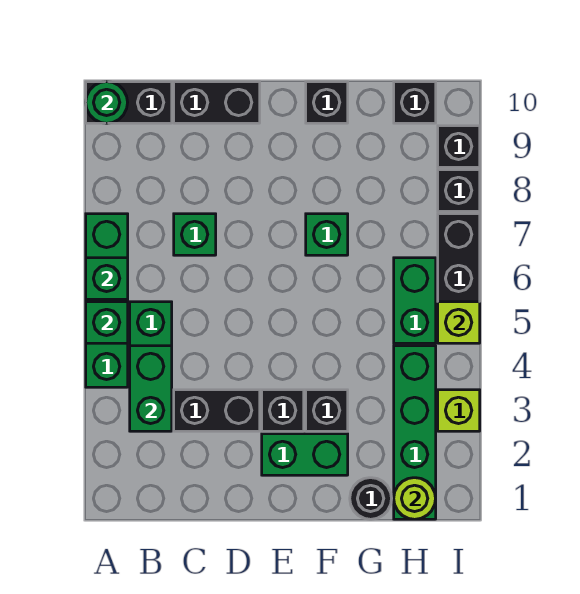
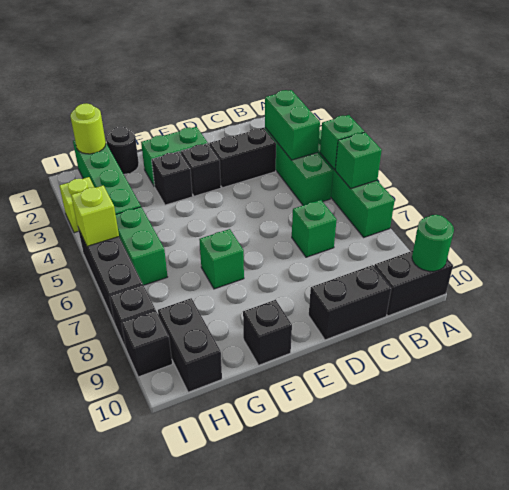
black 1x1 brick [394,82,436,123] -> black 1x2 brick [158,298,222,392]

